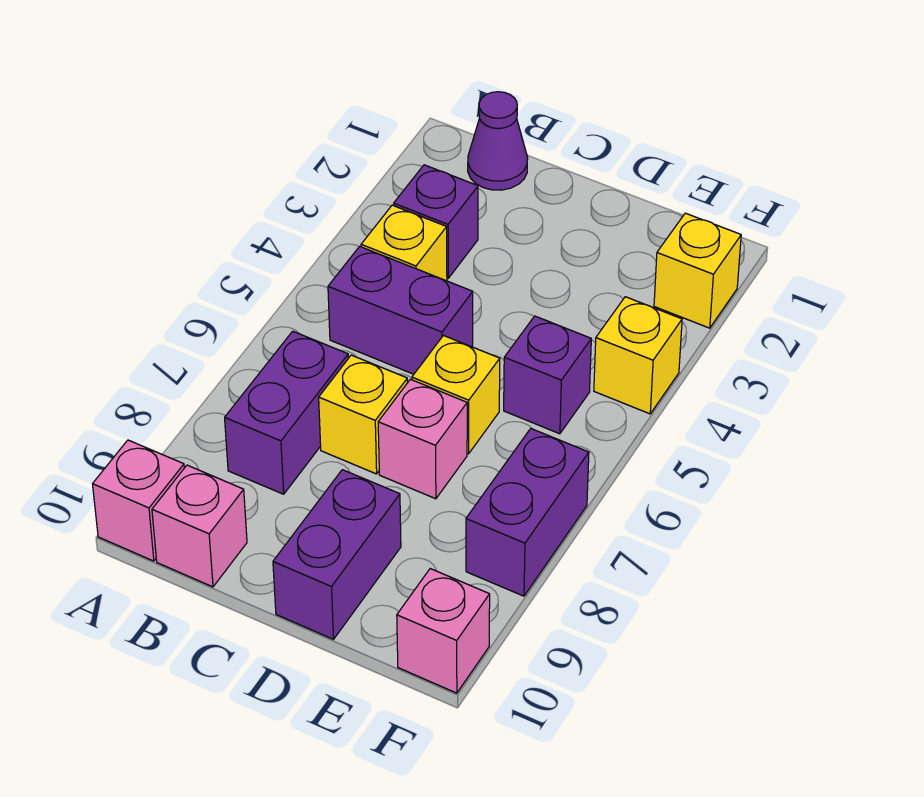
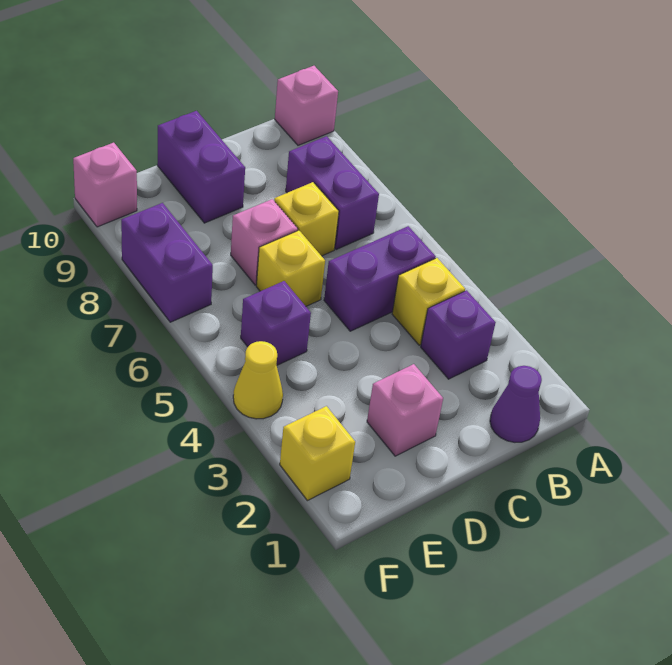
pink 1x1 brick [152,465,247,587] -> pink 1x1 brick moved to [367,364,443,456]
yellow 1x1 brick [594,297,682,414] -> yellow 1x1 cone [233,341,283,419]

